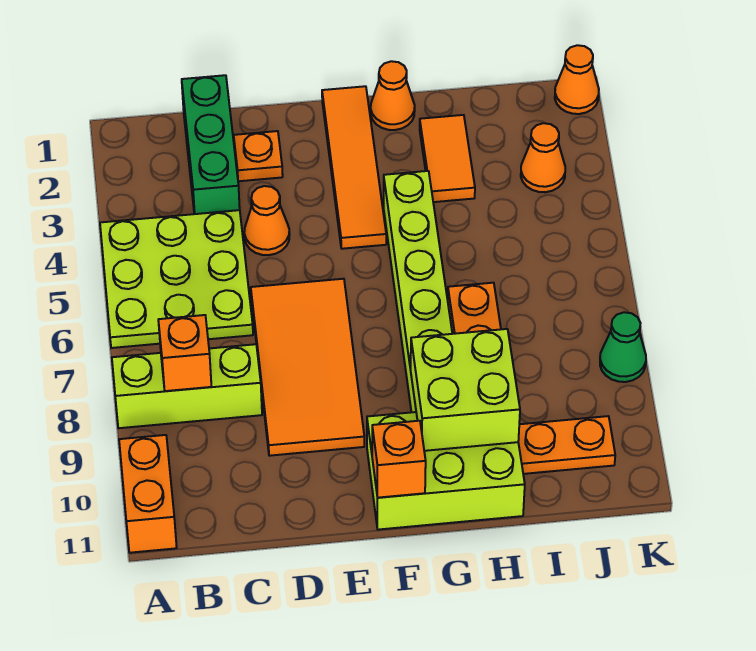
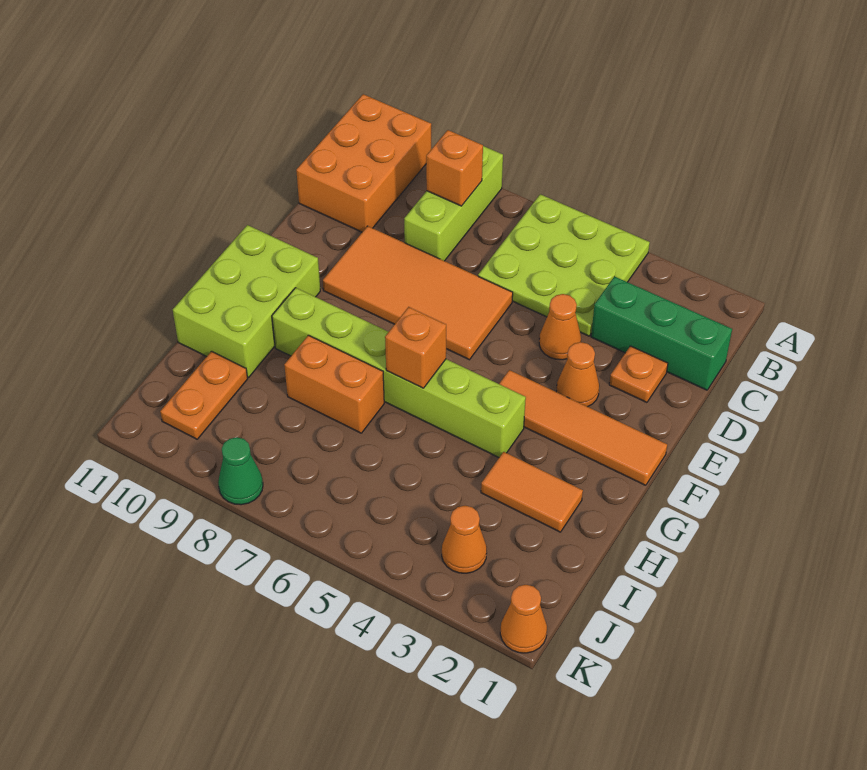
orange 1x2 brick [119,435,177,553] -> orange 2x3 brick [296,94,431,232]
orange 1x1 brick [372,421,426,498] -> orange 1x1 brick moved to [385,307,446,388]
orange 1x1 cone [371,61,415,130] -> orange 1x1 cone moved to [556,342,599,407]
lime 2x2 brick [411,329,520,451] -> none

